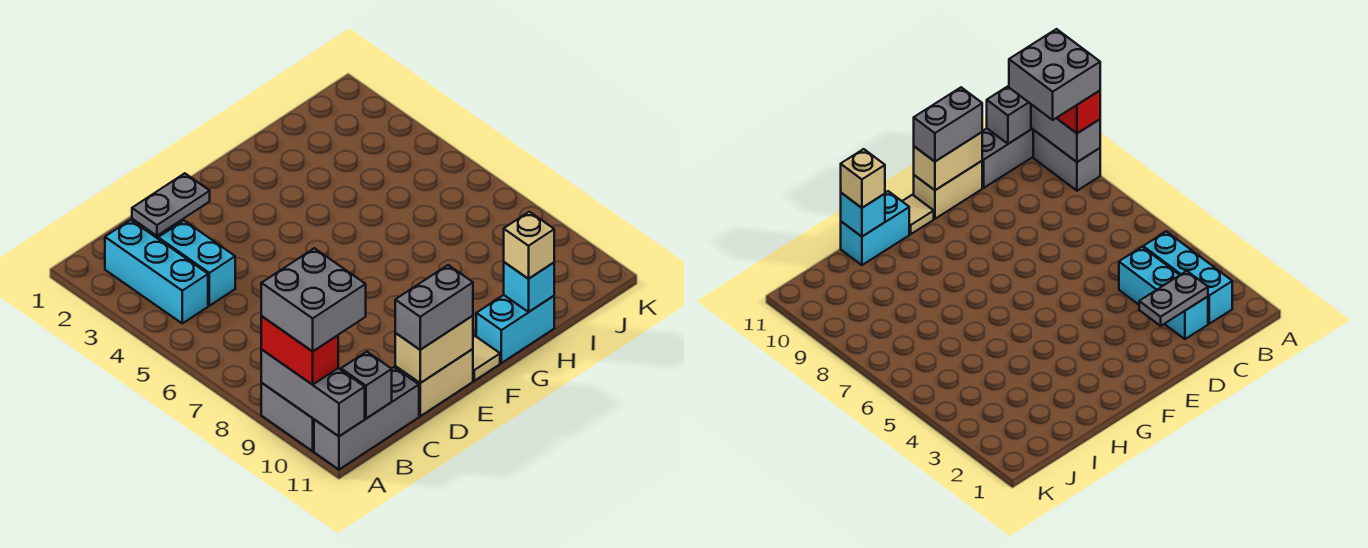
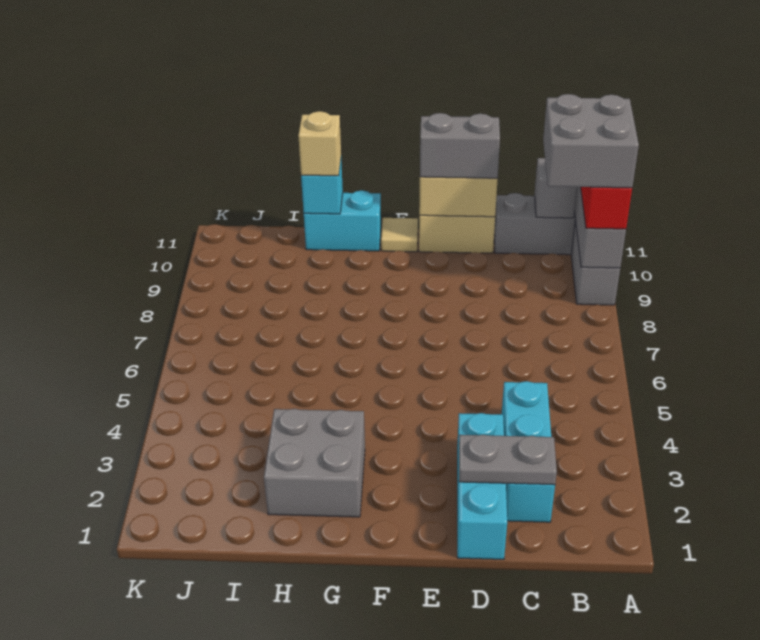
cyan 1x3 brick [105,220,208,323] -> cyan 1x3 brick moved to [457,413,507,559]
none -> grey 2x2 brick [264,409,365,517]

